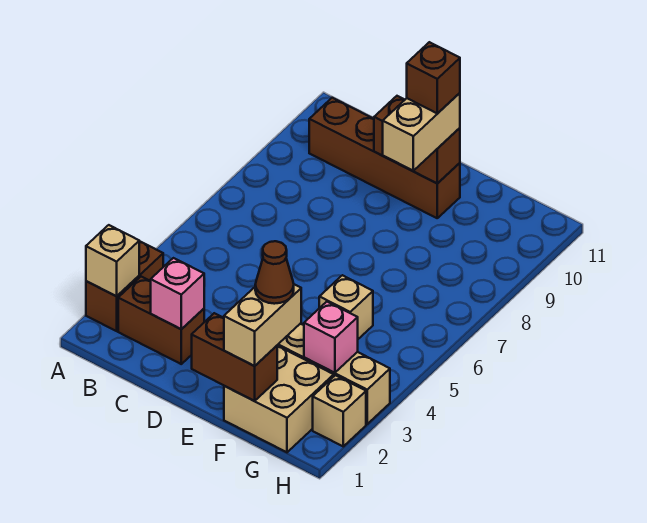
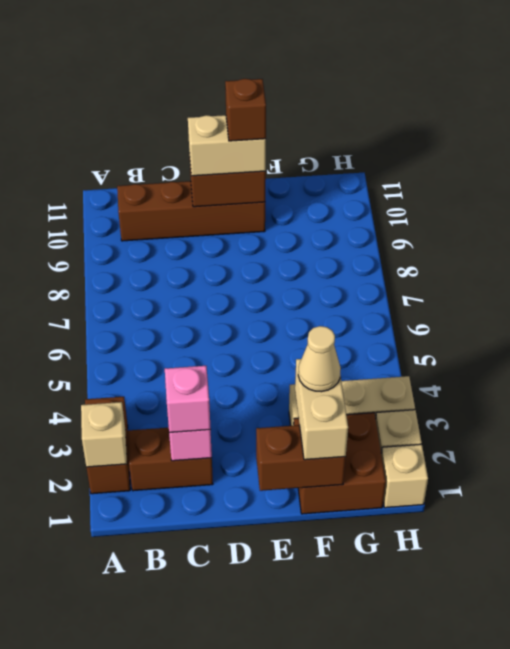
tan 1x2 brick [383,93,460,171] -> tan 1x2 brick turned to [188,115,266,176]
tan 2x2 brick [224,346,334,452] -> brown 2x2 brick [294,413,386,514]
brown 1x1 cone [255,241,294,304] -> tan 1x1 cone [298,326,341,392]
tan 1x1 brick [319,275,373,339] -> tan 1x1 brick moved to [381,444,428,508]
pink 1x1 brick [304,302,358,373] -> pink 1x1 brick moved to [165,366,211,432]

